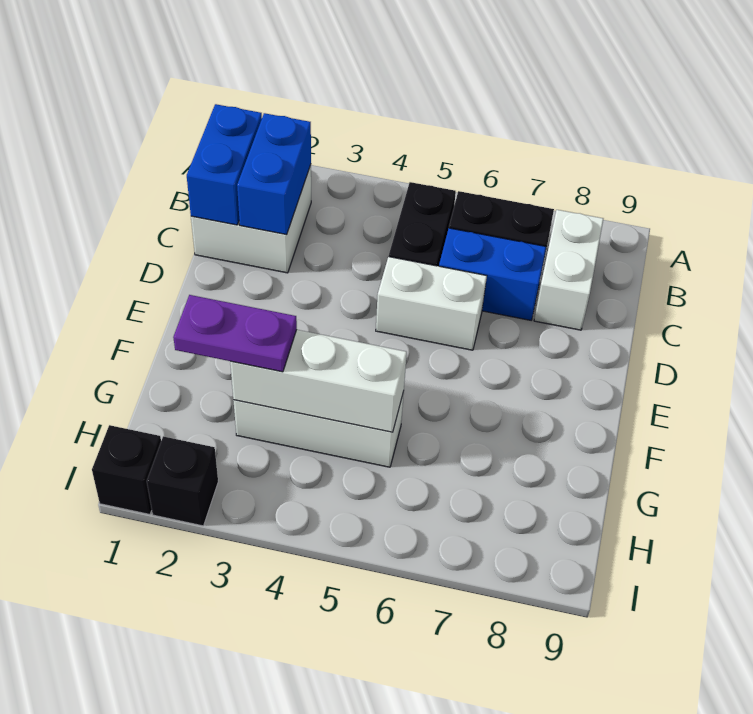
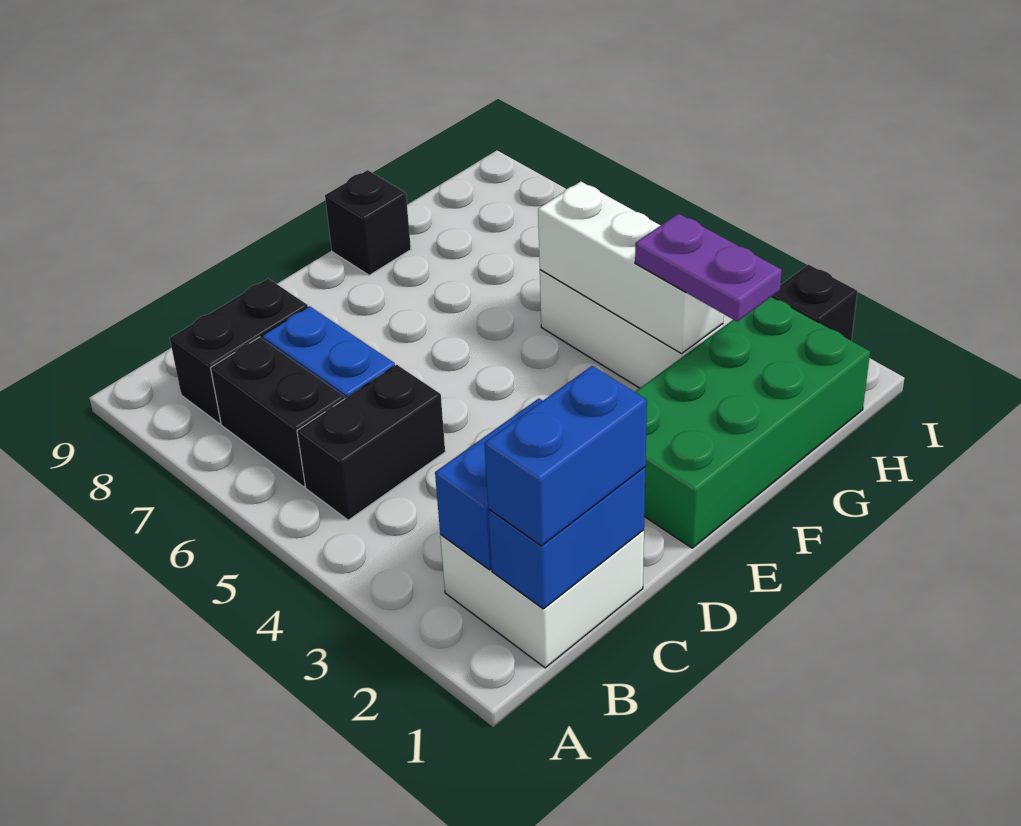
none -> blue 1x2 brick [484,366,647,546]
white 1x2 brick [534,210,603,330] -> black 1x2 brick [170,279,308,423]
white 1x2 brick [376,257,487,350] -> none
none -> green 2x4 brick [635,297,870,548]
black 1x1 brick [92,425,161,514] -> black 1x1 brick moved to [325,170,411,275]

